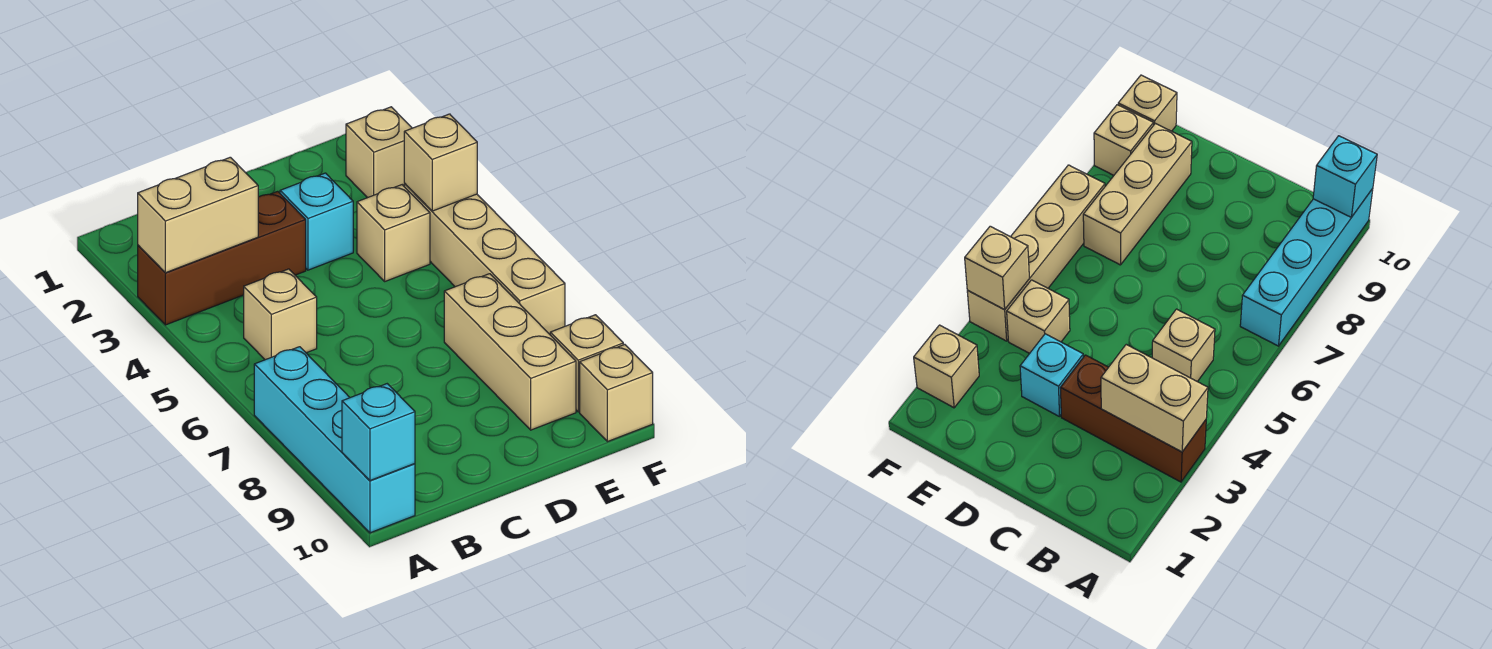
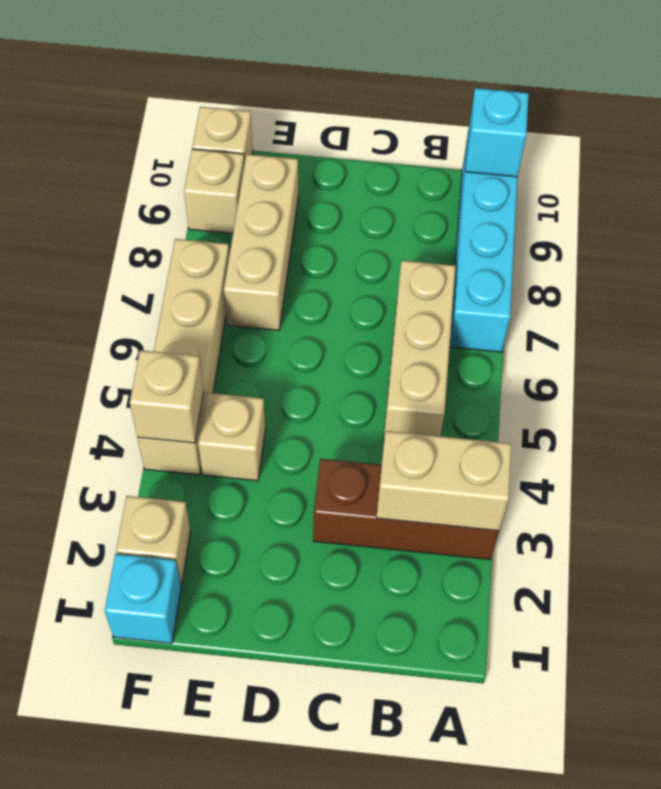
tan 1x1 brick [244,269,317,360] -> tan 1x3 brick [384,261,455,438]
cyan 1x1 brick [280,173,353,270] -> cyan 1x1 brick moved to [105,554,181,643]

